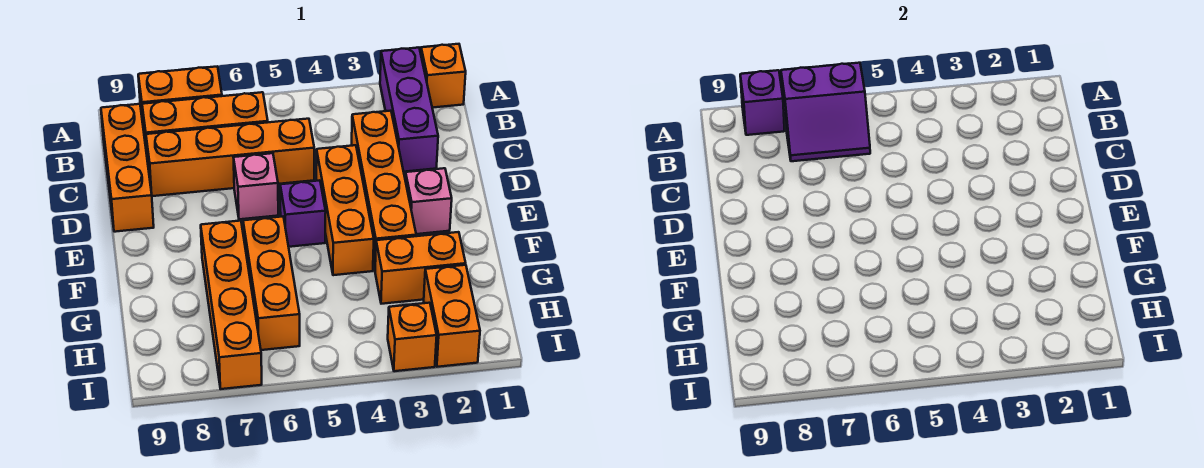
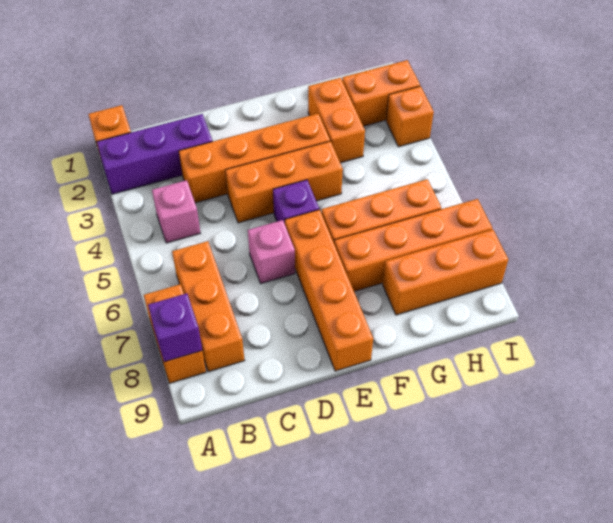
purple 2x2 slope [781,63,870,161] -> none
orange 1x3 brick [101,104,154,232] -> orange 1x3 brick moved to [383,230,508,315]
orange 1x4 brick [146,119,314,196] -> orange 1x4 brick moved to [285,210,373,371]
pink 1x1 brick [405,168,452,234] -> pink 1x1 brick moved to [152,180,200,243]

